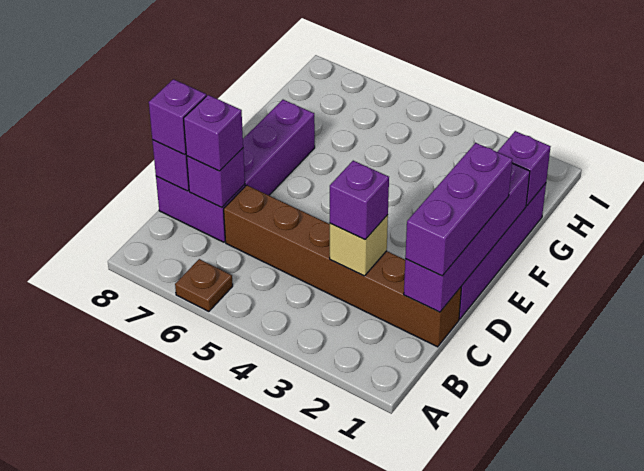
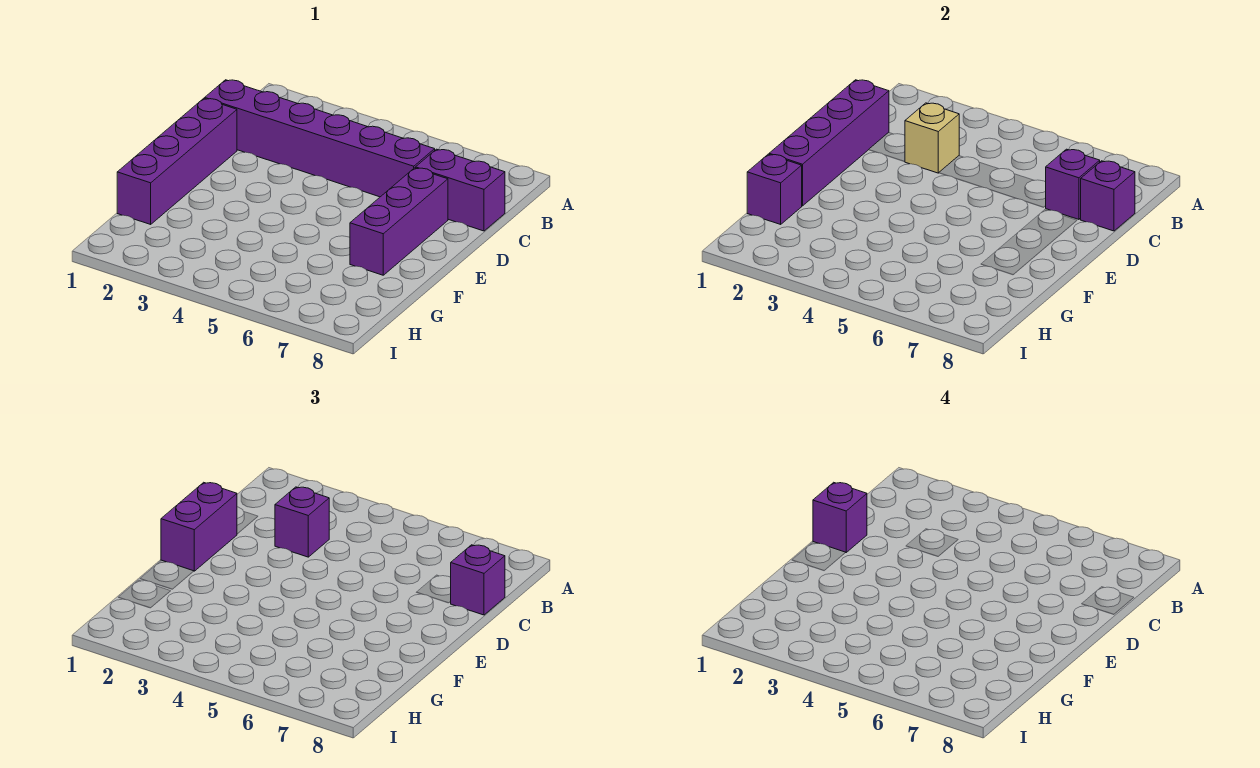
brown 1x1 plate [175,259,233,312] -> none
brown 1x6 brick [224,185,461,347] -> purple 1x6 brick [205,80,435,197]
purple 1x3 brick [405,143,512,276] -> purple 1x2 brick [161,482,237,571]
purple 1x1 brick [184,95,243,171] -> purple 1x1 brick moved to [813,482,867,553]

